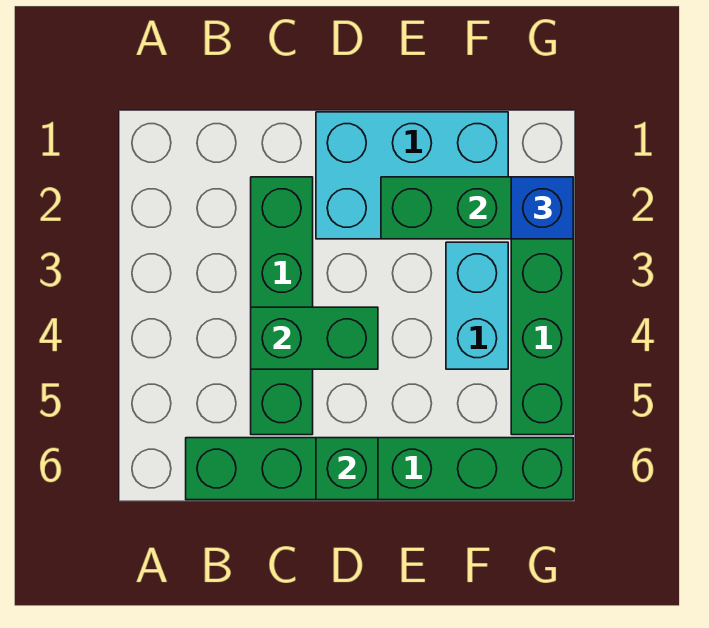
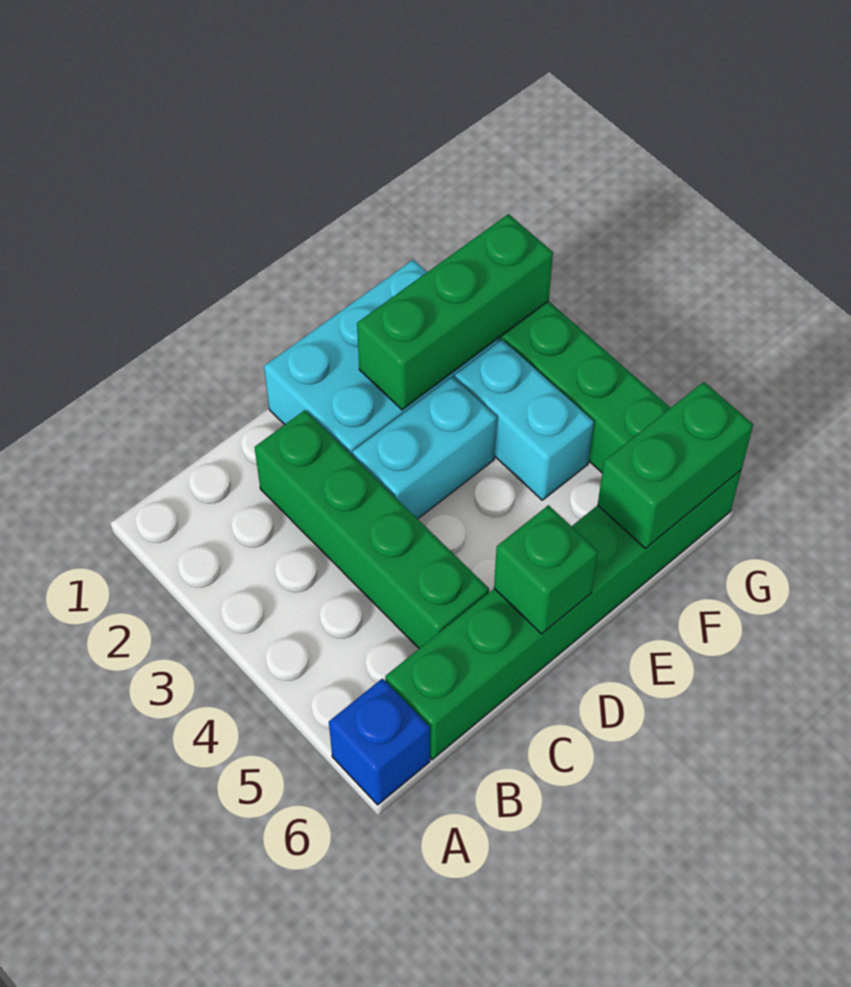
green 1x2 brick [251,307,378,369] -> green 1x2 brick moved to [598,382,753,549]
none -> cyan 1x2 brick [352,377,497,519]
blue 1x1 brick [511,177,573,239] -> blue 1x1 brick moved to [329,679,430,805]

